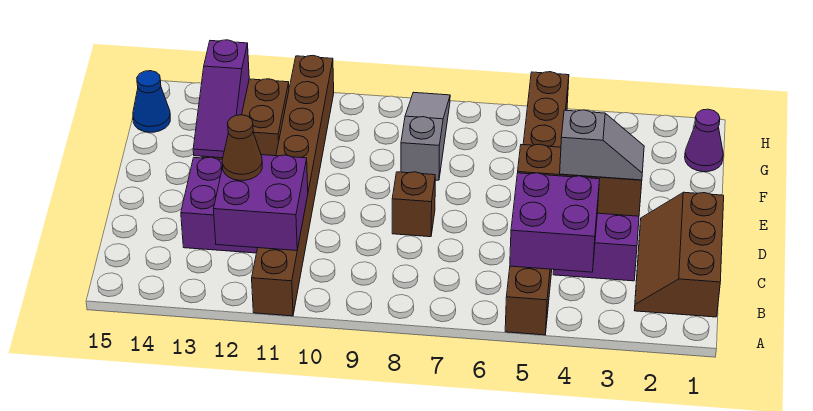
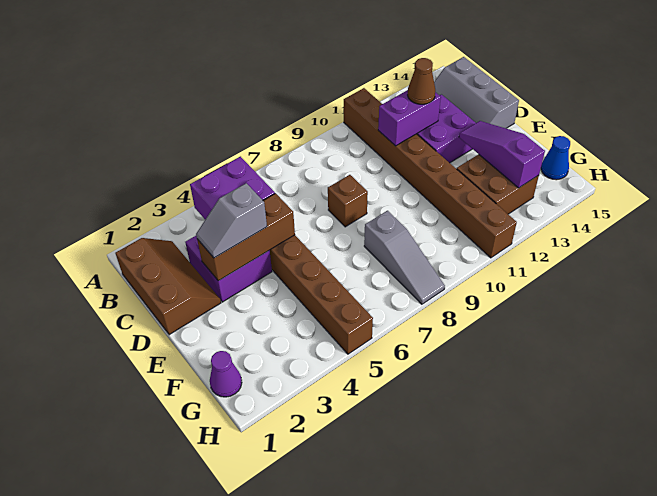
purple 2x2 brick [214,155,308,251] -> purple 1x2 brick [378,90,441,146]
none -> grey 2x3 slope [434,57,519,128]

